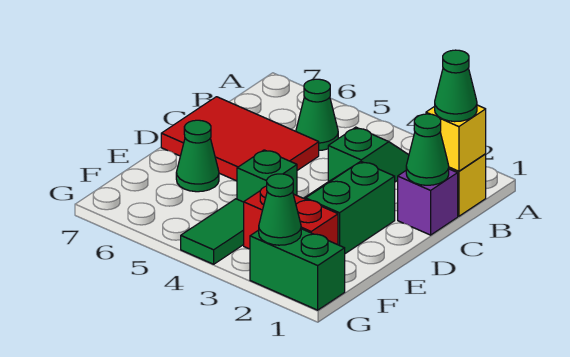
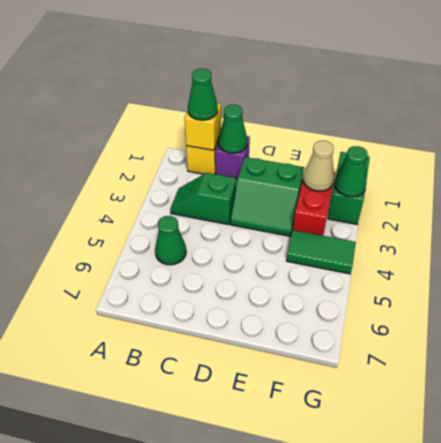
red 2x3 tile [161,97,319,181] -> none
green 1x1 brick [237,150,297,202] -> none
green 1x1 cone [176,120,219,192] -> none
none -> tan 1x1 cone [303,141,334,191]

